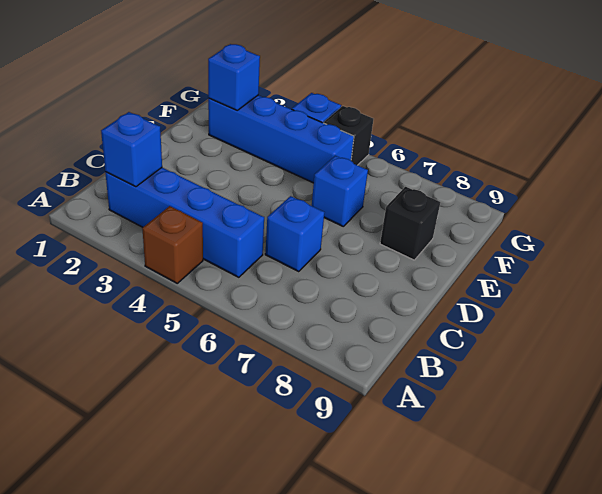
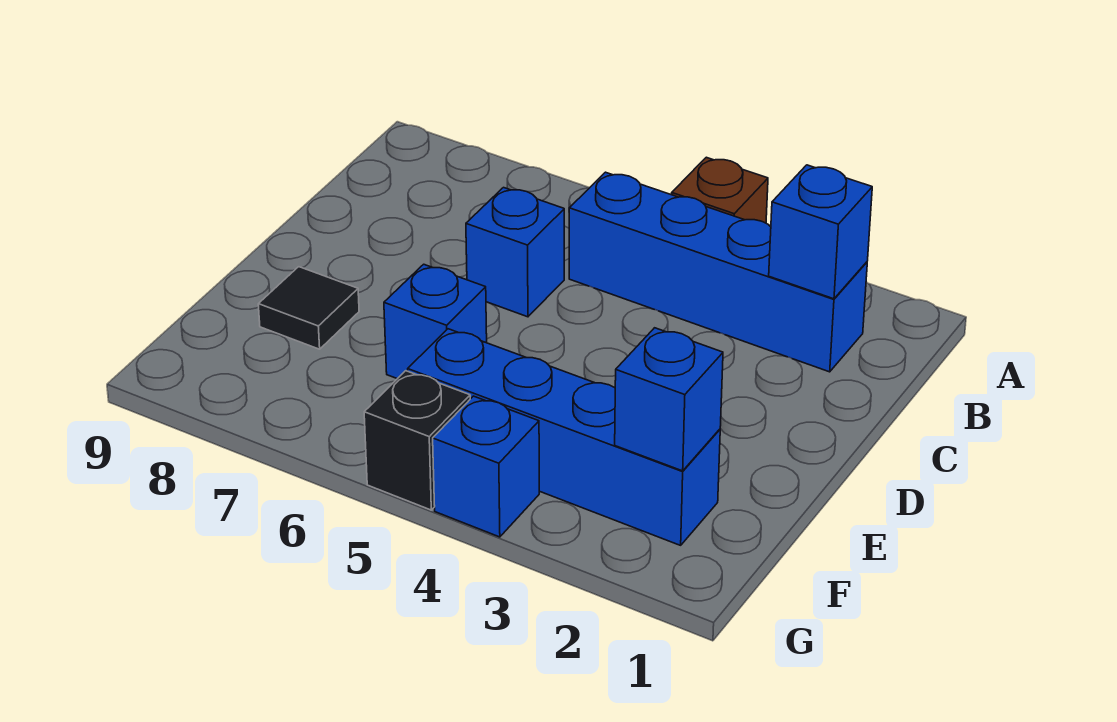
black 1x1 brick [380,187,440,260] -> black 1x1 tile [258,267,359,349]

